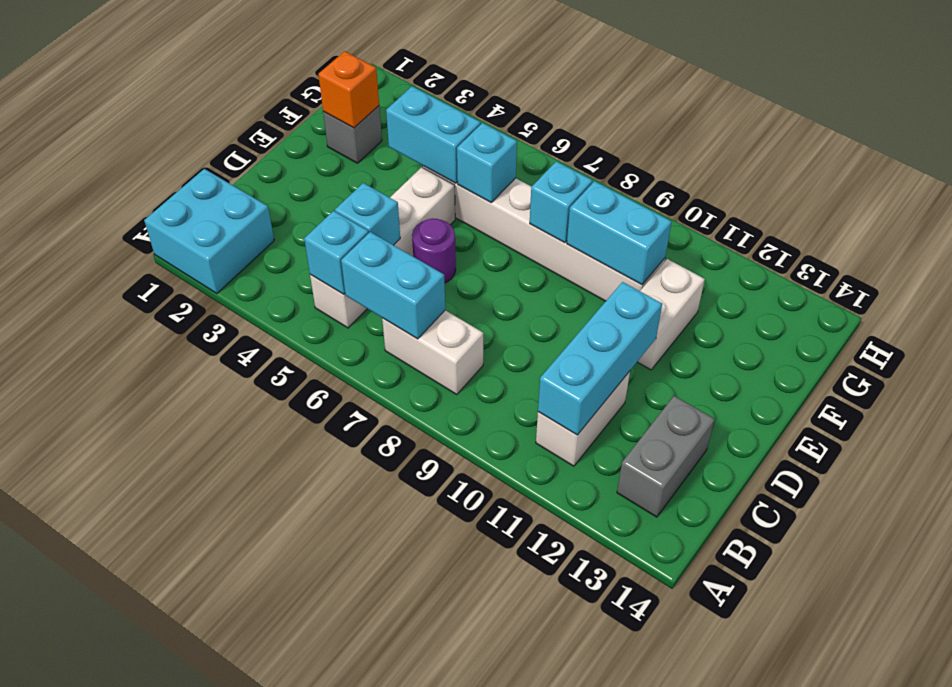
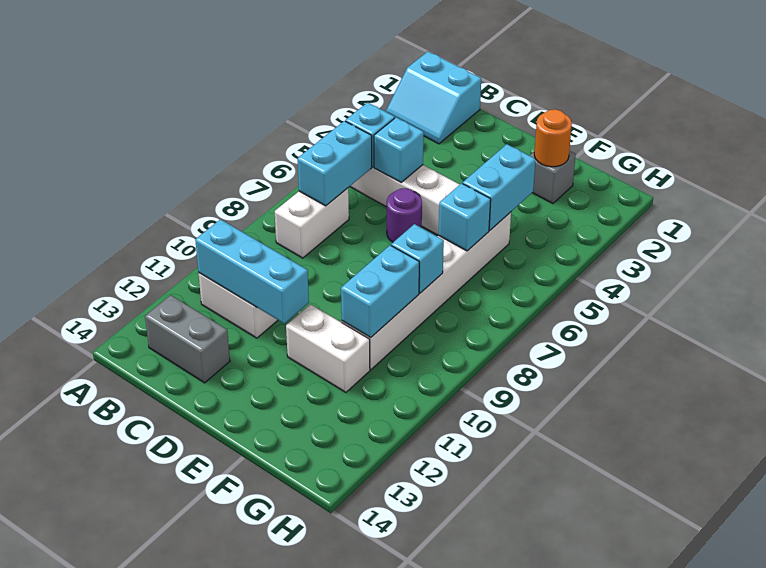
cyan 2x2 brick [144,169,274,293] -> cyan 2x2 slope [386,52,481,144]
orange 1x1 brick [318,51,379,128] -> orange 1x1 round brick [534,109,572,167]

